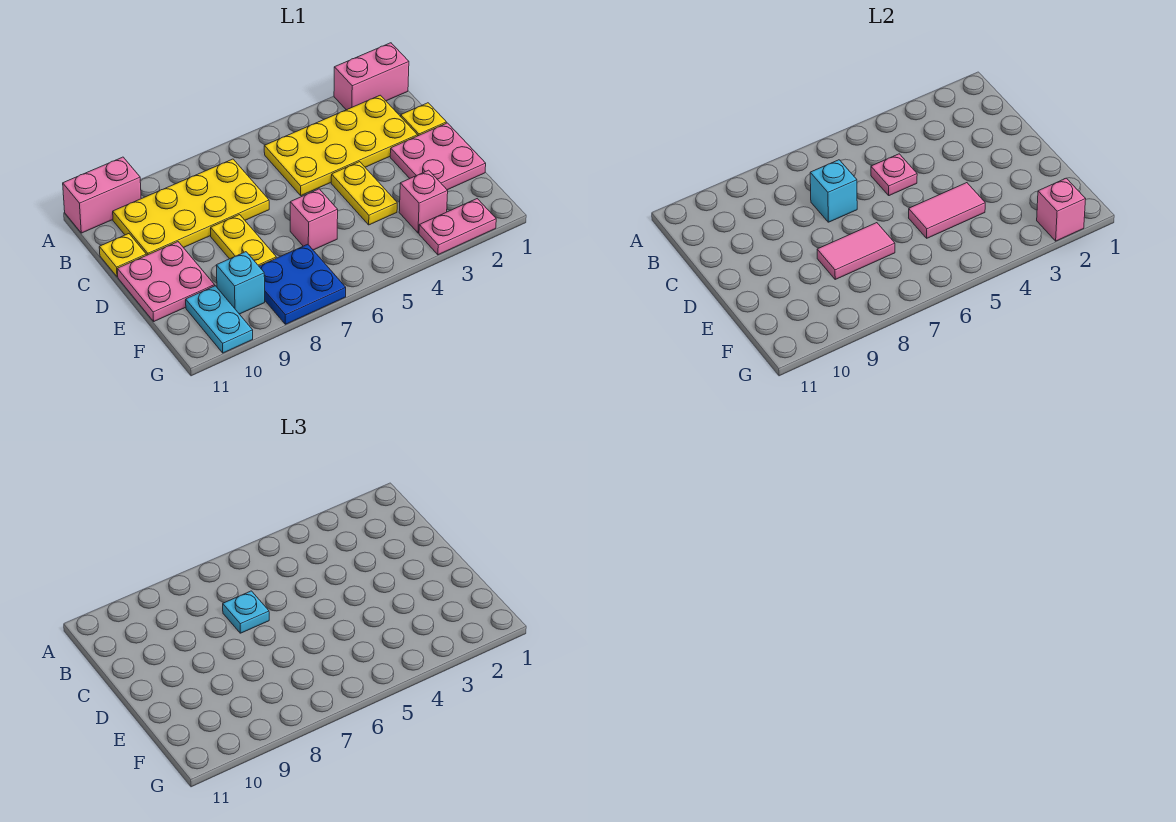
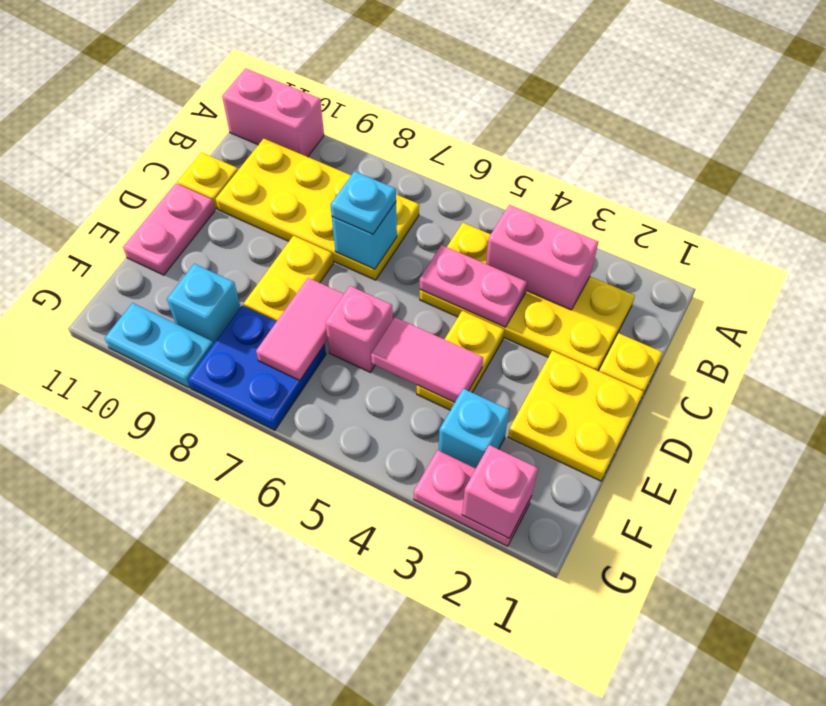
pink 1x2 brick [334,43,409,110] -> pink 1x2 brick moved to [486,205,598,310]
pink 1x1 plate [871,154,917,196] -> pink 1x2 plate [420,245,527,327]
pink 2x2 plate [390,123,486,190] -> yellow 2x2 plate [508,351,644,481]
pink 2x2 plate [117,242,215,321] -> pink 1x2 plate [123,184,215,275]
pink 1x2 tile [817,223,895,279] -> pink 1x2 tile turned to [256,278,344,380]
pink 1x1 brick [399,170,448,233] -> cyan 1x1 brick [439,389,509,468]
cyan 1x2 plate [186,286,253,353] -> cyan 1x2 plate turned to [105,303,213,388]

